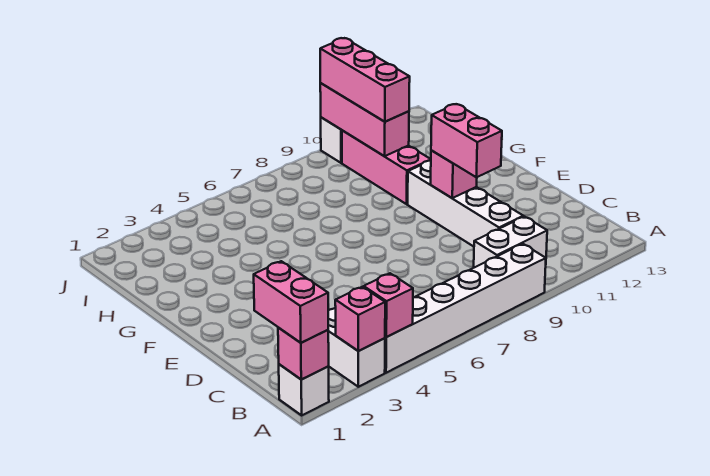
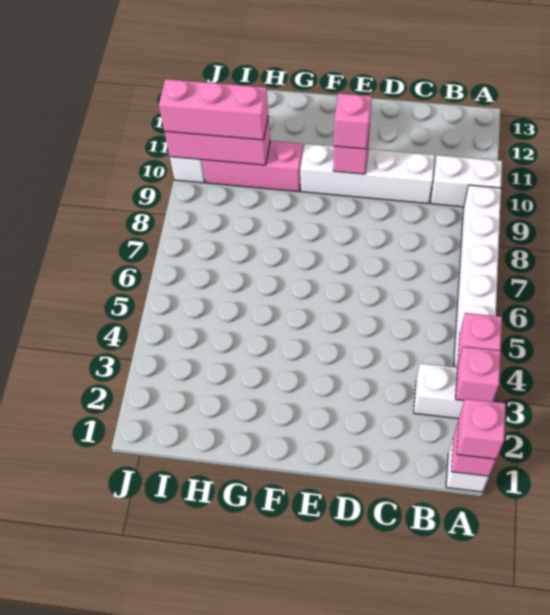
pink 1x2 brick [254,261,328,343] -> pink 1x1 brick [457,399,506,459]
white 1x2 brick [474,217,547,268] -> white 1x2 brick turned to [431,155,502,207]
pink 1x2 brick [431,104,502,177] -> pink 1x1 brick [334,93,372,149]

